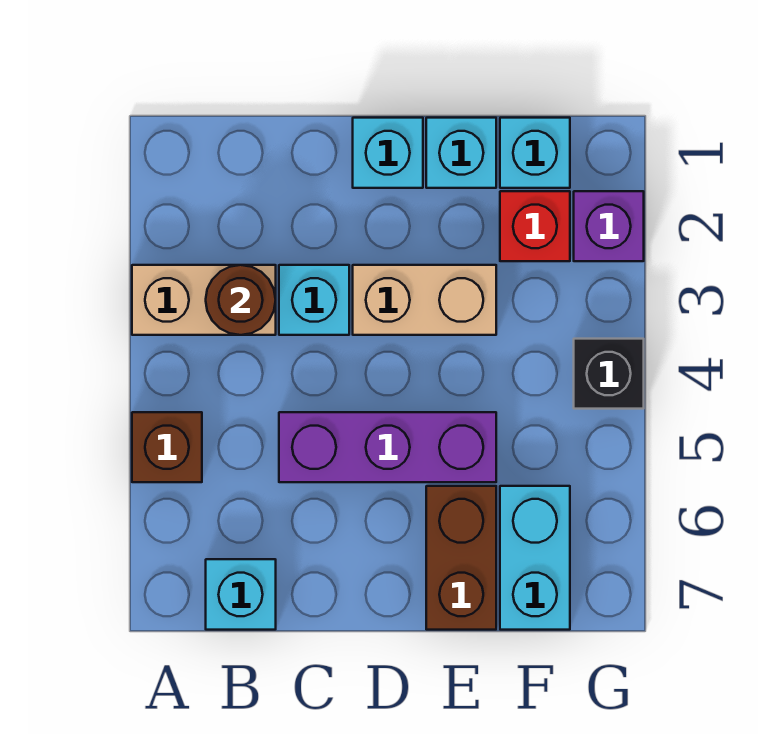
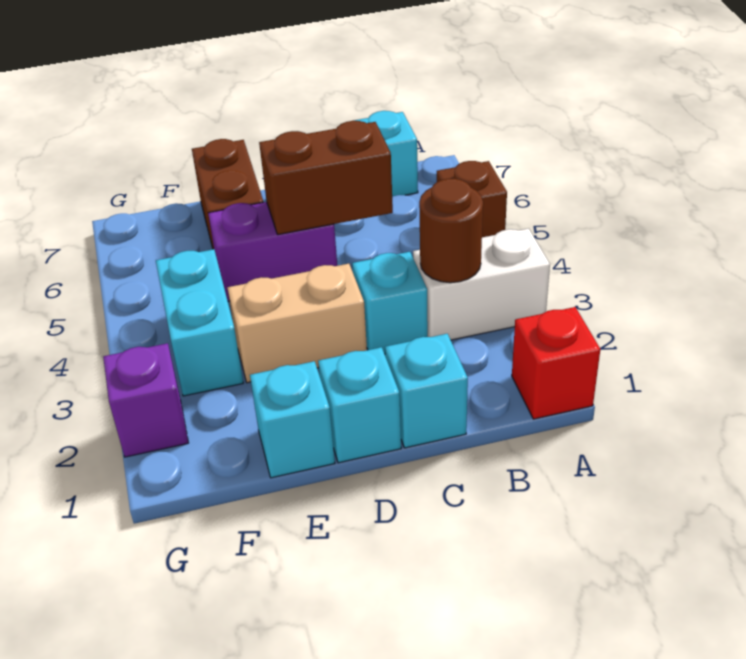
tan 1x2 brick [132,265,276,335] -> white 1x2 brick [413,228,550,340]
purple 1x3 brick [279,412,496,482] -> purple 1x2 brick [208,202,337,301]
none -> brown 1x2 brick [259,121,393,235]
cyan 1x1 brick [500,118,570,188] -> cyan 1x1 brick moved to [385,334,468,448]
red 1x1 brick [500,191,570,261] -> red 1x1 brick moved to [512,307,600,419]
cyan 1x2 brick [500,486,570,630] -> cyan 1x2 brick moved to [156,249,243,396]
black 1x1 brick [574,339,644,409] -> none

